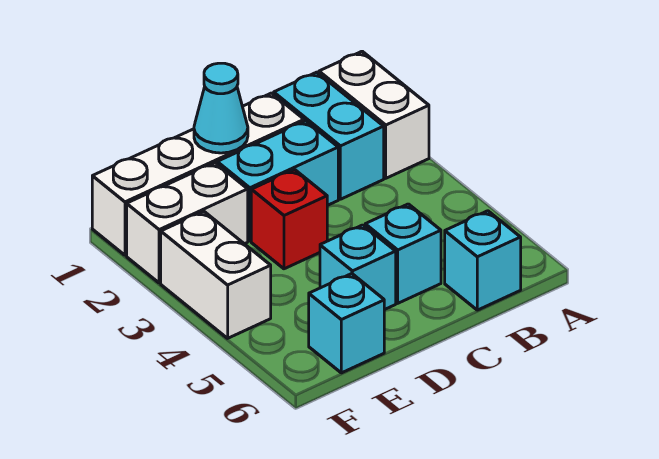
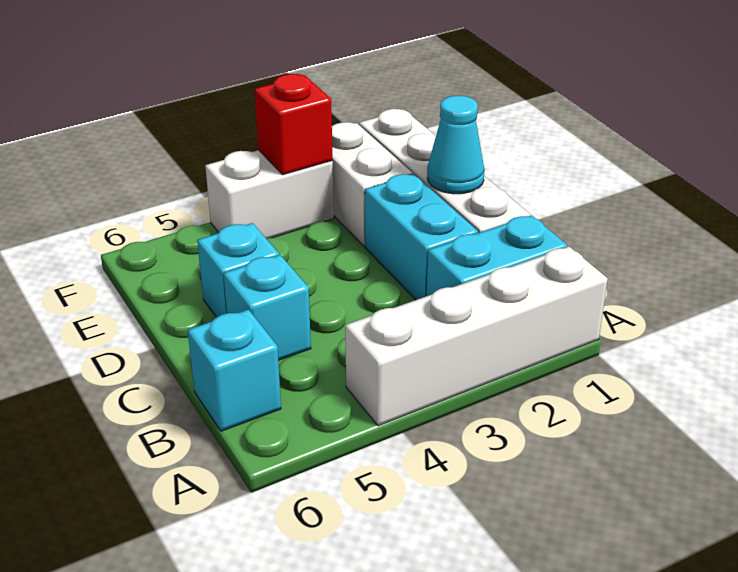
white 1x2 brick [319,51,429,178] -> white 1x4 brick [345,247,608,426]
red 1x1 brick [251,170,327,269] -> red 1x1 brick moved to [255,74,332,175]
cyan 1x1 brick [309,274,384,373] -> none

